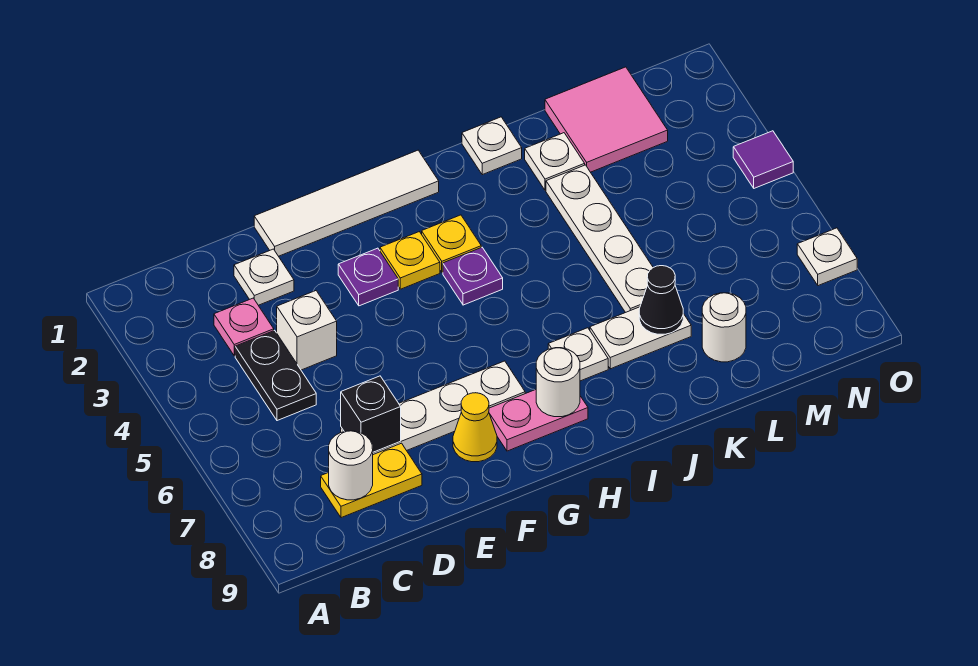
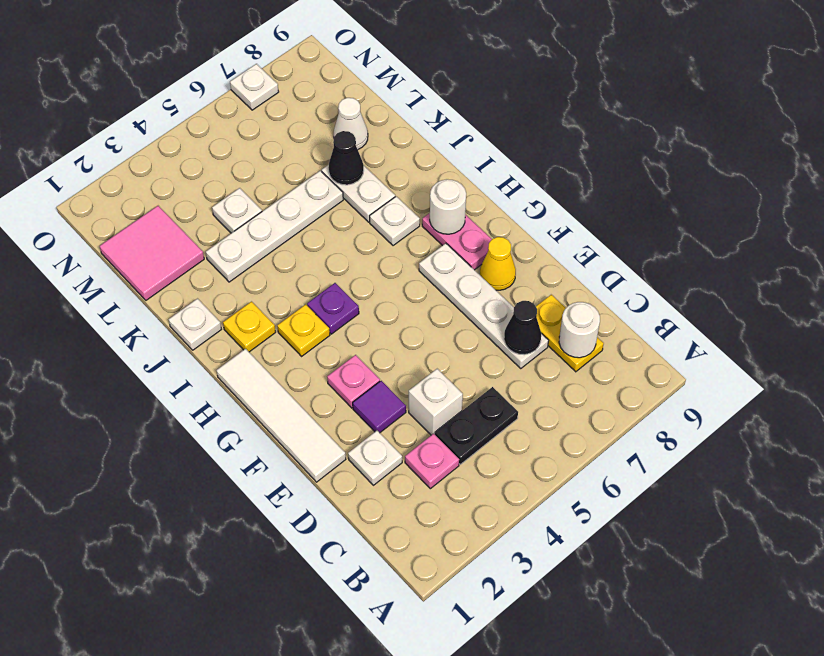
black 1x1 brick [341,376,401,452] -> black 1x1 cone [504,301,541,355]
purple 1x1 plate [338,248,398,306] -> pink 1x1 plate [327,355,380,408]
yellow 1x1 plate [380,232,440,289] -> yellow 1x1 plate moved to [223,302,276,352]
white 1x1 plate [525,133,585,190] -> white 1x1 plate moved to [212,188,262,233]
white 1x1 round brick [702,293,746,362] -> white 1x1 cone [333,98,368,149]
purple 1x1 tile [733,131,793,188] -> purple 1x1 tile moved to [353,381,406,433]

